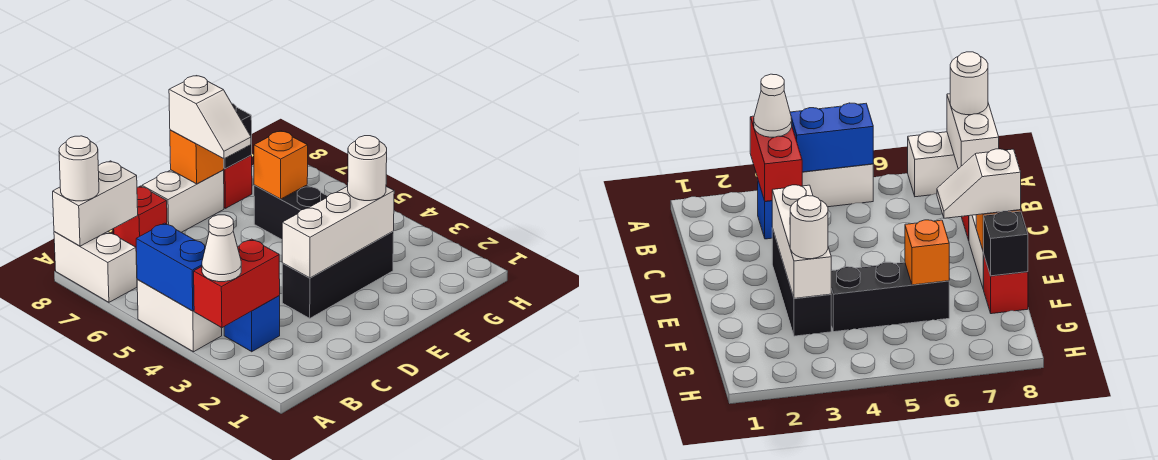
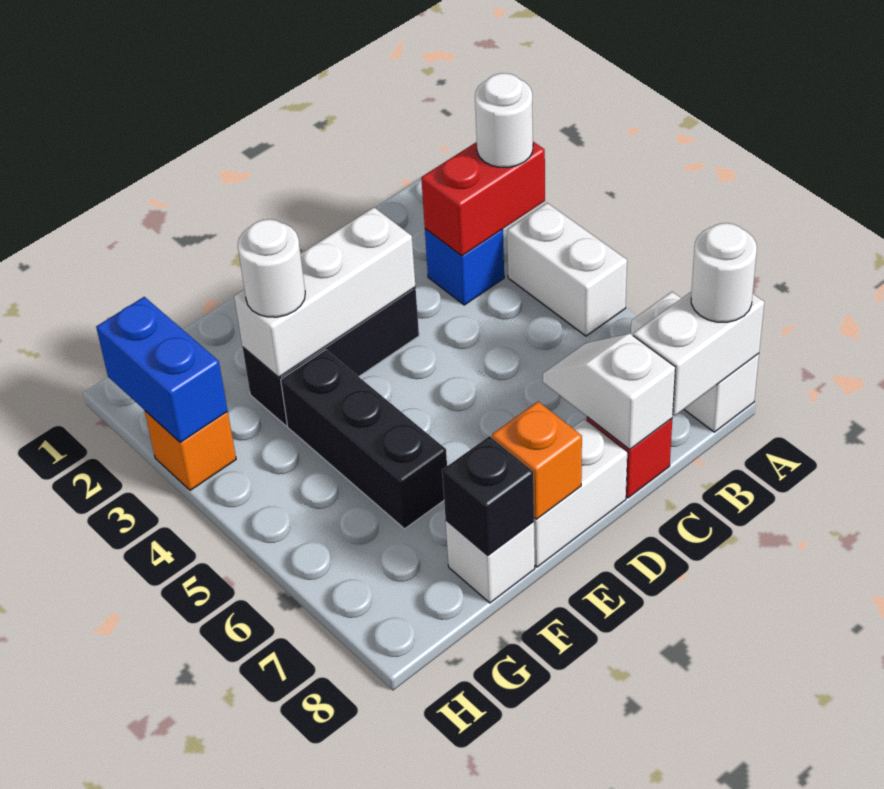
white 1x1 cone [202,215,241,282] -> white 1x1 round brick [475,73,533,167]
blue 1x2 brick [136,223,206,311] -> blue 1x2 brick moved to [96,297,228,443]
white 1x2 slope [169,76,251,159] -> white 1x2 slope moved to [543,334,675,450]
orange 1x1 brick [254,131,308,199] -> orange 1x1 brick moved to [145,411,236,490]
red 1x1 brick [224,155,252,208] -> white 1x1 brick [446,521,535,603]

